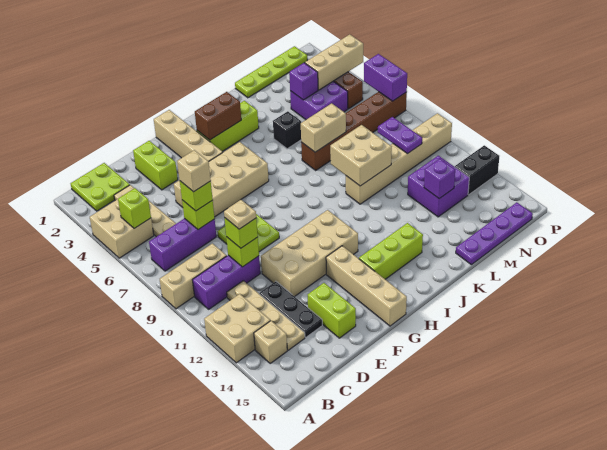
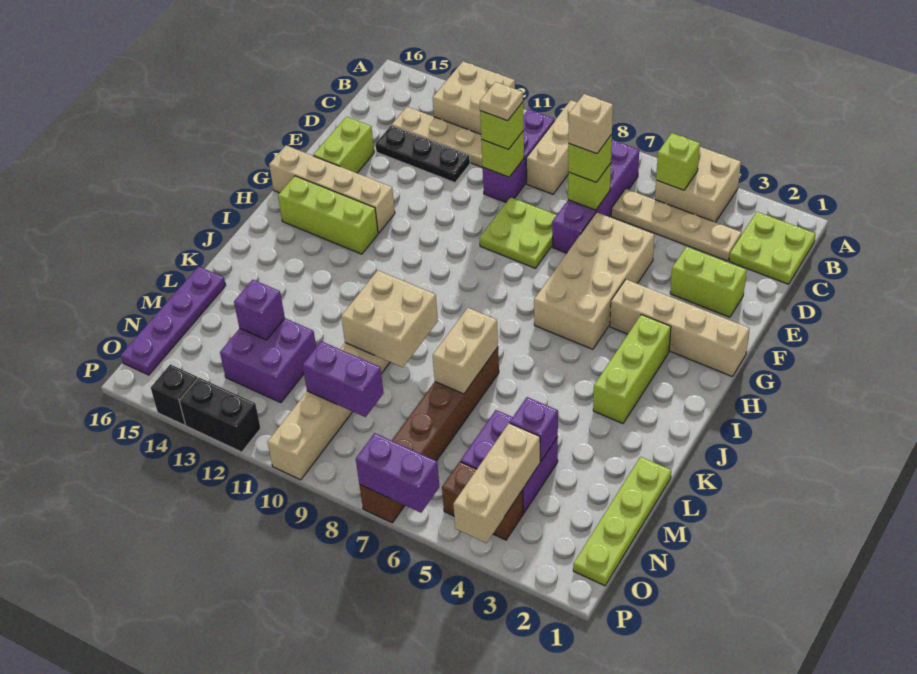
purple 1x3 brick [149,218,216,271] -> purple 1x4 brick [552,140,639,253]
tan 1x1 brick [254,321,287,363] -> none
tan 2x4 brick [261,210,358,297] -> none
lime 1x2 brick [308,283,356,338] -> lime 1x2 brick turned to [313,117,374,173]
brown 1x2 brick [195,92,241,140] -> none
lime 1x3 brick [359,223,423,279] -> lime 1x3 brick turned to [278,176,378,254]
black 1x1 brick [273,111,301,149] -> black 1x1 brick moved to [151,364,198,425]
purple 1x2 plate [378,117,422,154] -> purple 1x2 brick [303,341,384,417]
black 1x2 brick [455,145,499,195] -> black 1x2 brick turned to [179,378,261,452]

